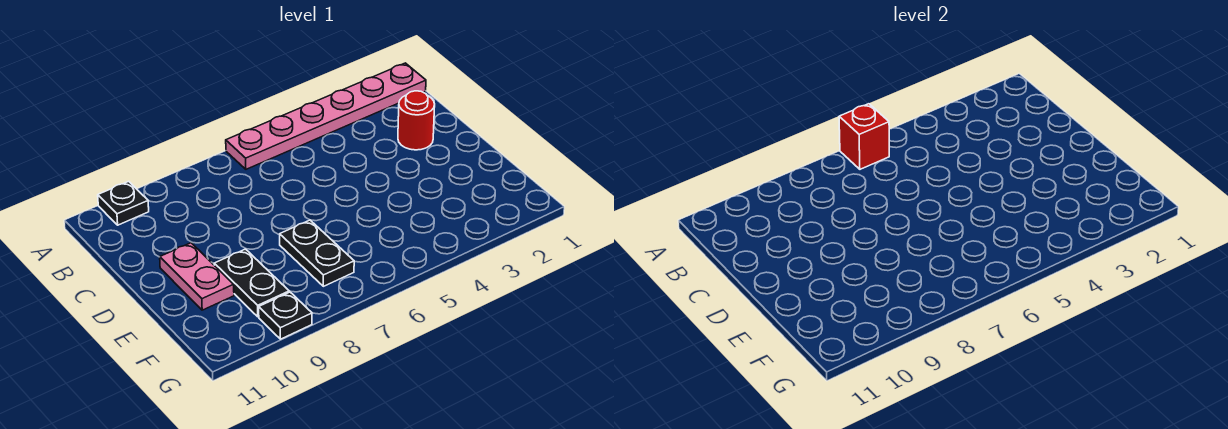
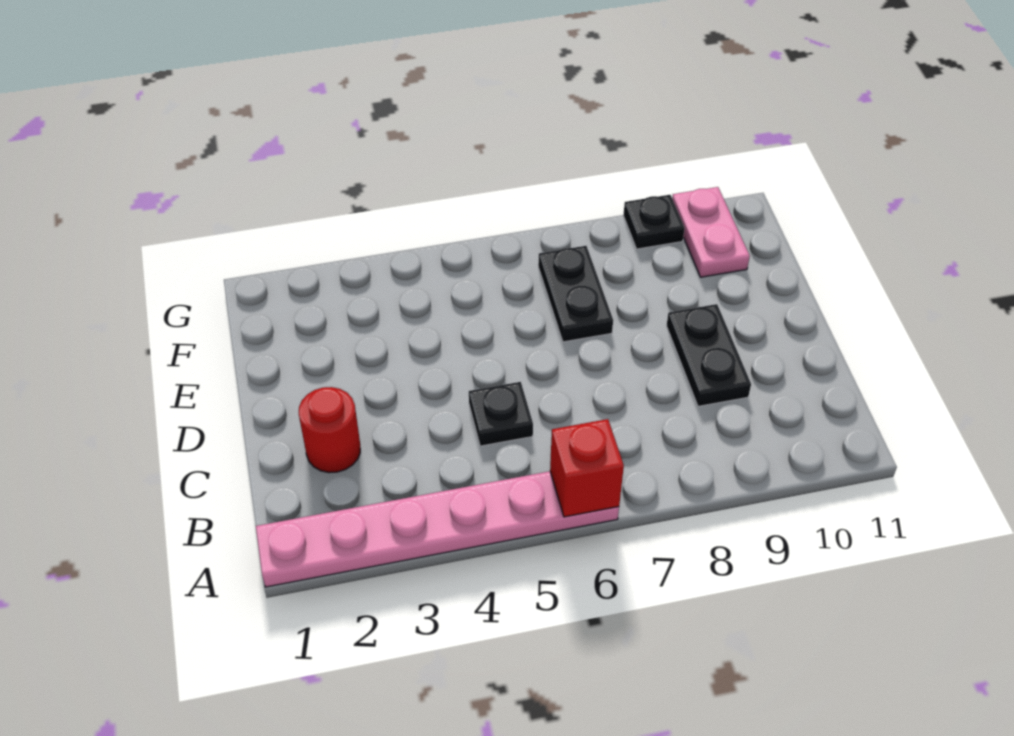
black 1x1 plate [98,181,149,225] -> black 1x1 plate moved to [469,382,533,446]
pink 1x2 plate [160,243,234,310] -> pink 1x2 plate moved to [672,187,750,277]
black 1x2 plate [214,249,289,317] -> black 1x2 plate moved to [667,304,751,406]

